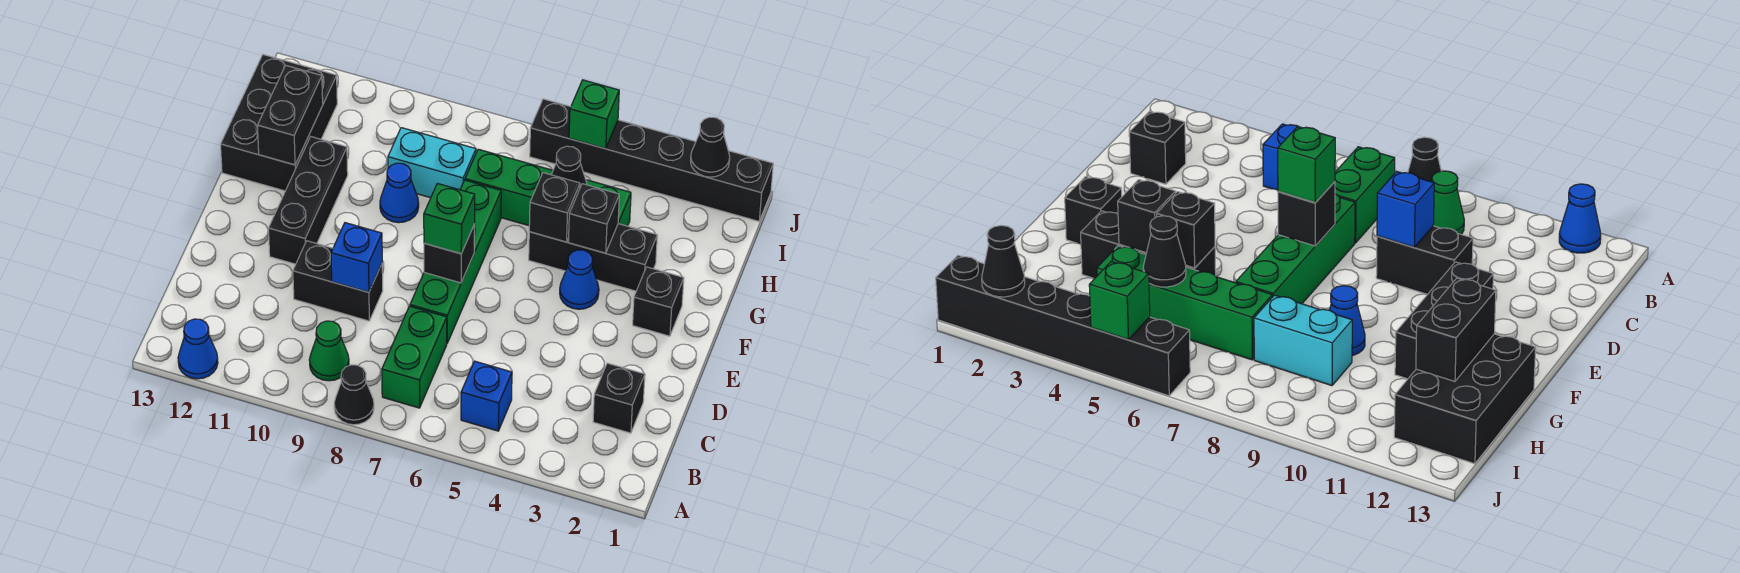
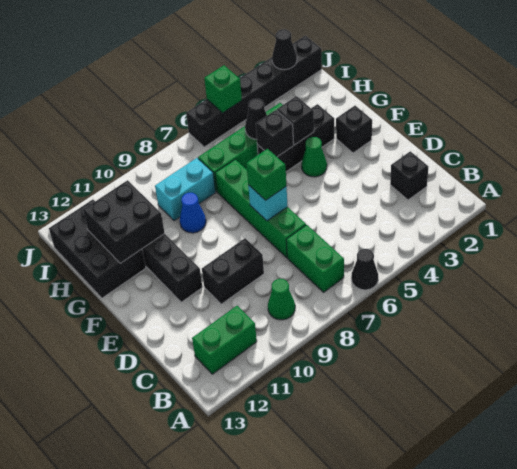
black 1x1 cone [334,365,374,425] -> black 1x1 cone moved to [351,249,378,290]
blue 1x1 cone [178,319,218,379] -> none
blue 1x1 brick [461,361,512,431] -> none
none -> green 1x2 brick [192,306,257,374]
blue 1x1 brick [331,223,382,292] -> none
black 1x1 brick [424,224,475,283] -> cyan 1x1 brick [248,185,288,221]
blue 1x1 cone [560,250,599,309] -> green 1x1 cone [301,137,327,177]
black 1x2 brick [257,65,323,165] -> black 2x2 brick [83,180,164,263]

